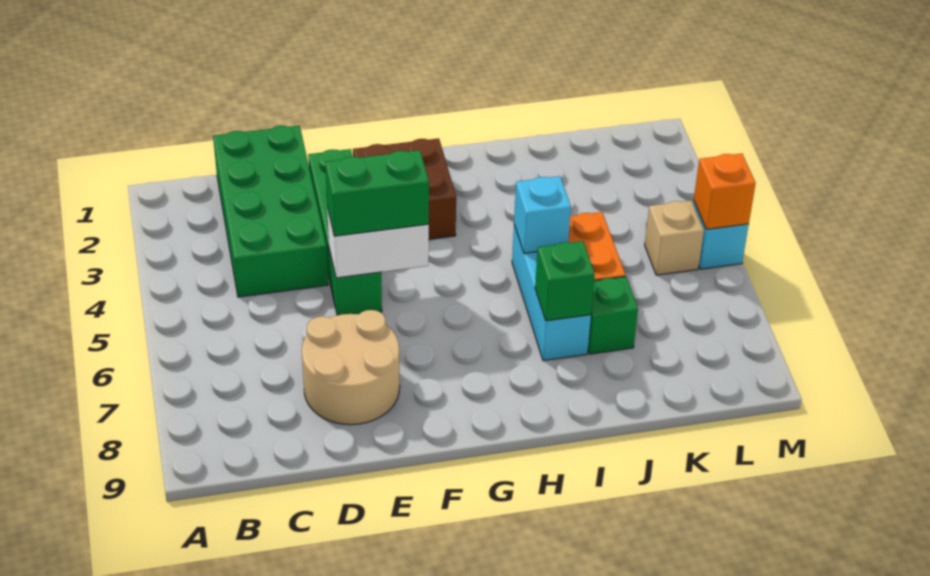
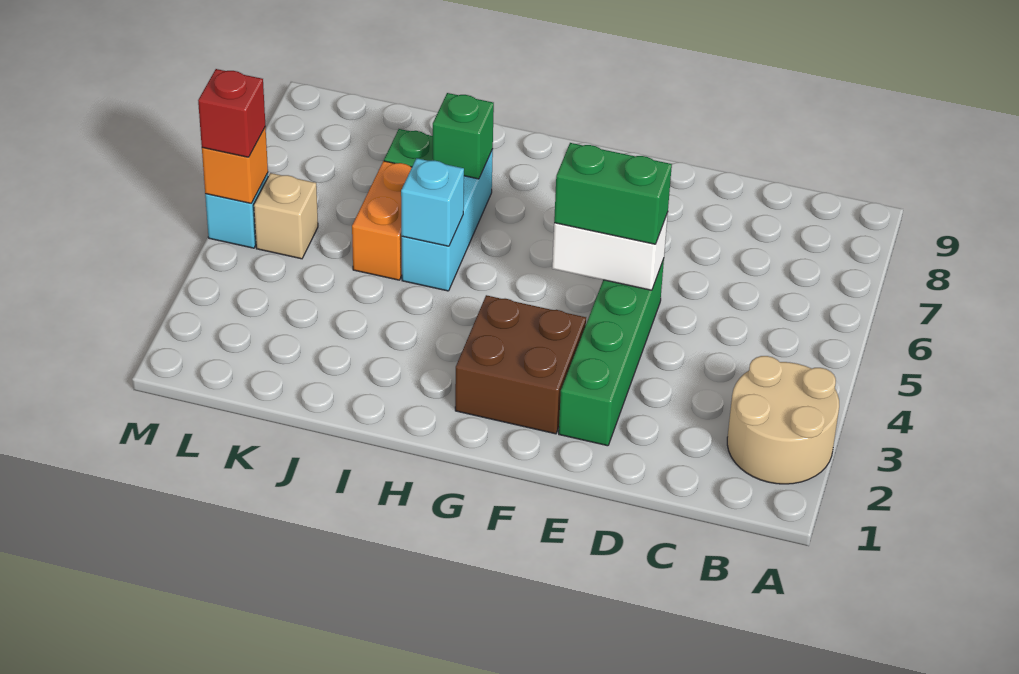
green 2x4 brick [213,126,328,297] -> none
tan 2x2 round brick [302,310,400,425] -> tan 2x2 round brick moved to [727,356,839,484]
none -> red 1x1 brick [198,69,265,157]

